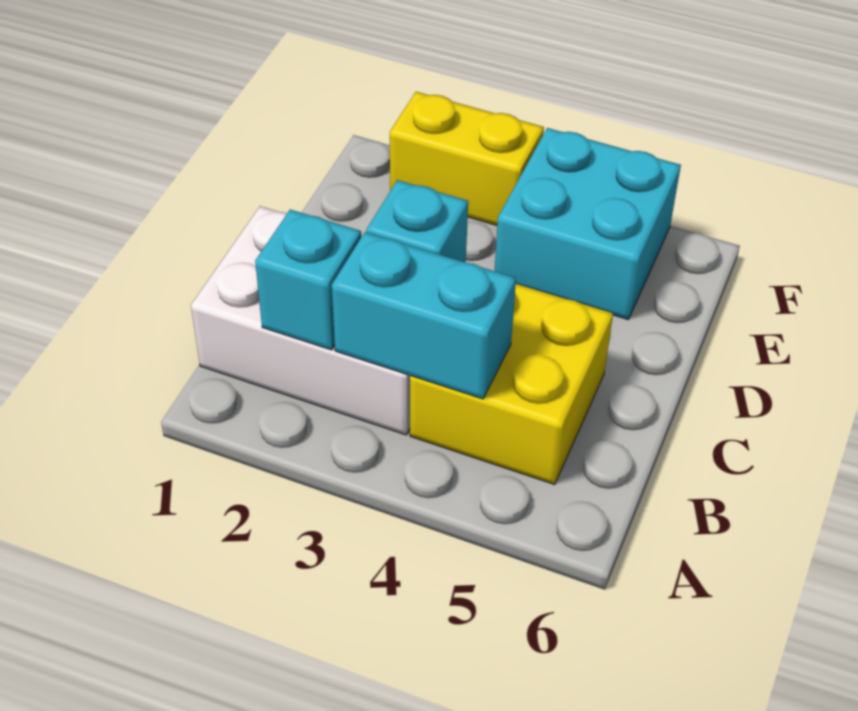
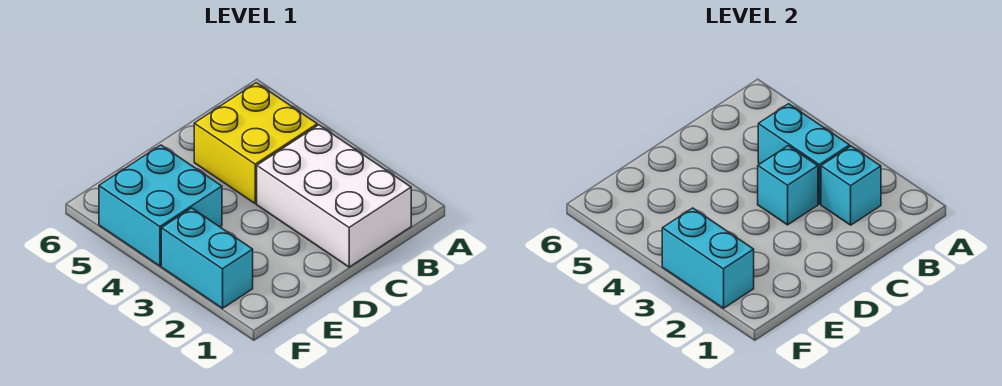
yellow 1x2 brick [390,92,544,225] -> cyan 1x2 brick [161,208,253,308]
none -> cyan 1x2 brick [662,208,754,308]

